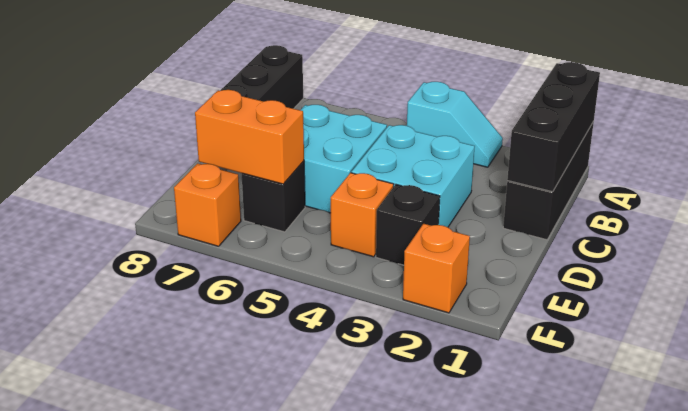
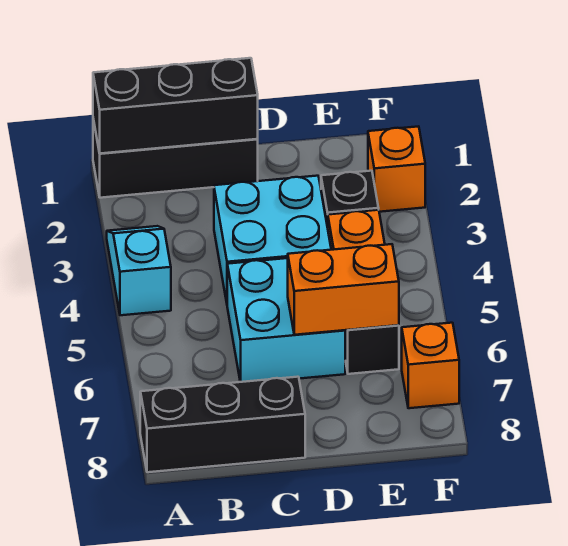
orange 1x2 brick [195,90,304,184] -> orange 1x2 brick turned to [288,244,399,335]

